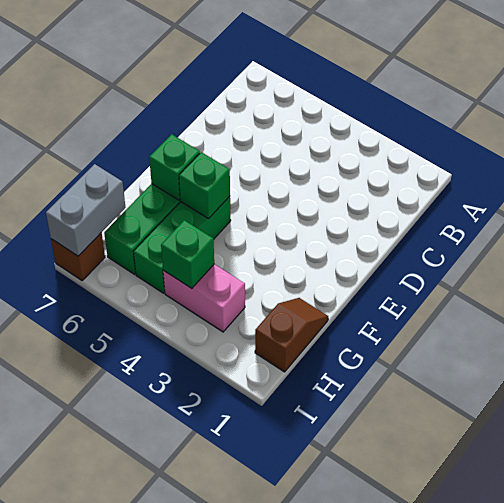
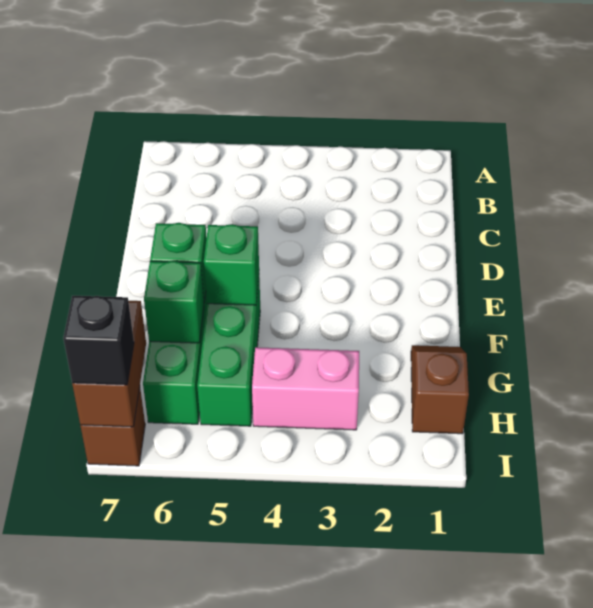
green 1x1 brick [161,220,214,288] -> green 1x1 brick moved to [144,261,204,343]
grey 1x2 brick [46,164,126,256] -> brown 1x2 brick [72,301,146,427]
none -> black 1x1 brick [63,296,134,385]

